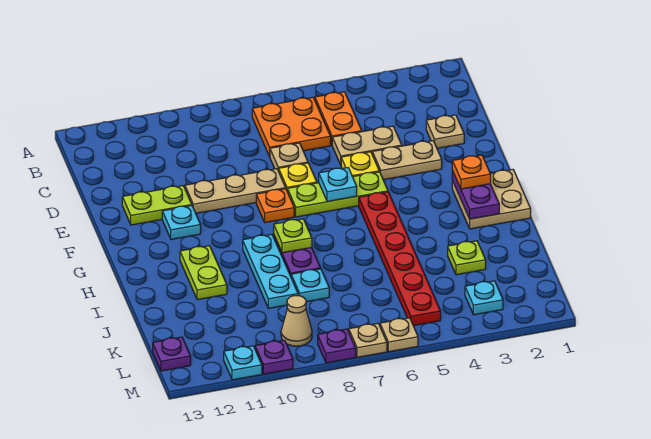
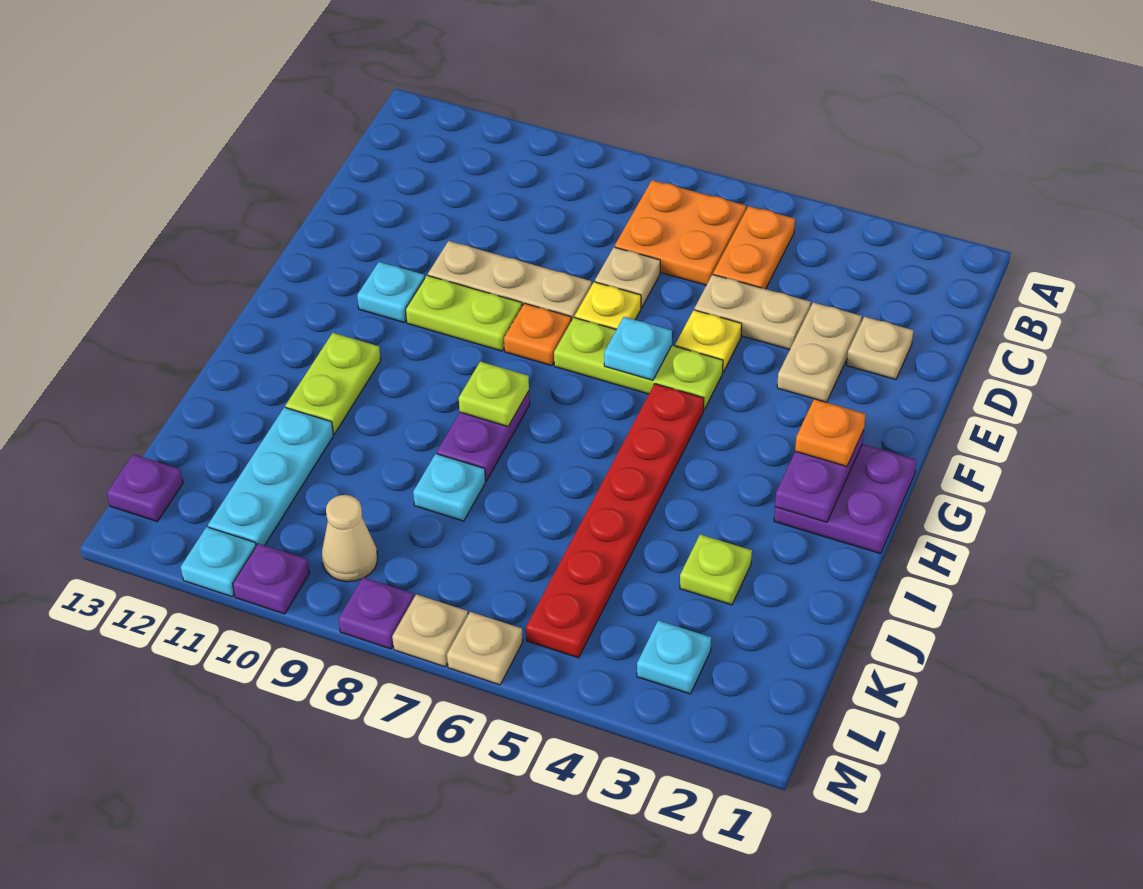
tan 1x2 plate [372,141,442,180] -> tan 1x2 plate turned to [777,302,862,402]
lime 1x2 plate [122,186,192,225] -> lime 1x2 plate moved to [406,276,522,351]
tan 2x2 plate [452,170,531,229] -> purple 2x2 plate [774,444,916,554]
cyan 1x3 plate [243,235,298,308] -> cyan 1x3 plate moved to [208,407,333,546]

